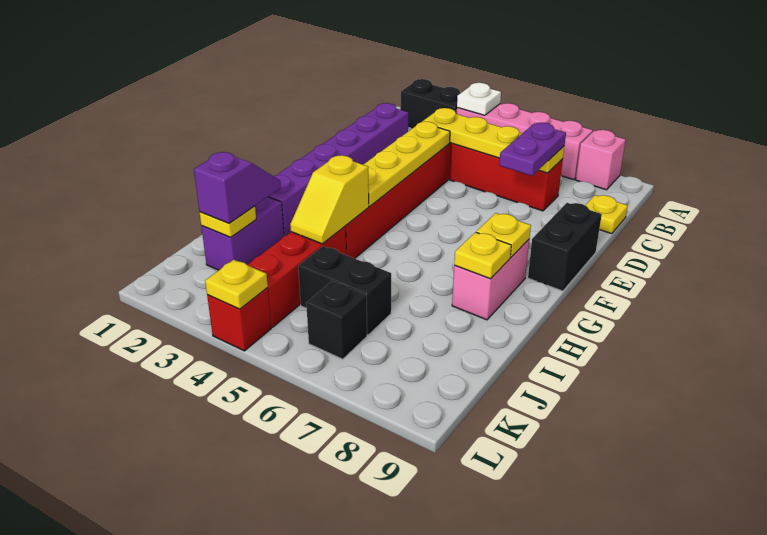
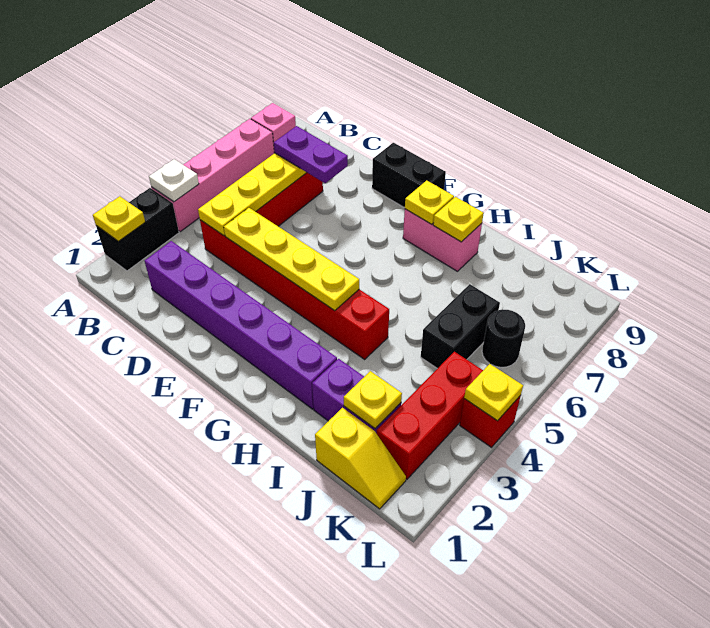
yellow 1x1 plate [585,195,628,234] -> yellow 1x1 plate moved to [93,196,145,241]
yellow 1x2 slope [290,155,369,244] -> yellow 1x2 slope moved to [315,408,406,509]
purple 1x2 slope [194,152,281,223] -> none
red 1x3 brick [248,226,346,327] -> red 1x3 brick turned to [377,352,483,479]
black 1x1 brick [306,281,367,359] -> black 1x1 round brick [482,310,525,367]

